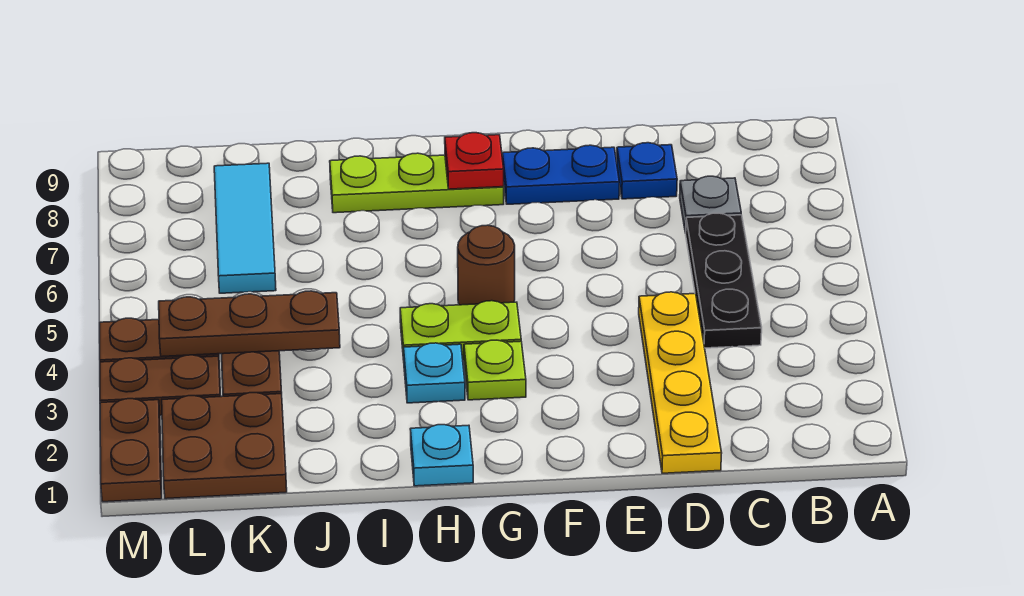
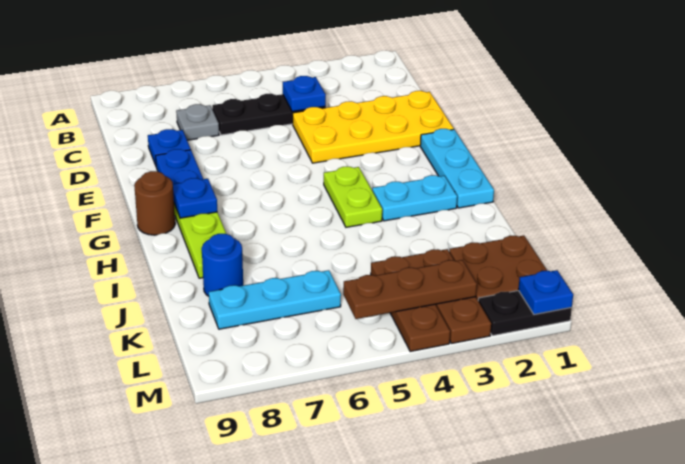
none -> blue 1x1 plate [283,76,326,112]
yellow 1x4 plate [639,292,722,473] -> yellow 2x4 plate [293,91,454,163]
lime 1x1 plate [464,340,526,400] -> none
brown 1x1 round brick [458,225,515,305] -> brown 1x1 round brick moved to [134,171,175,235]
red 1x1 plate [445,133,504,189] -> blue 1x1 plate [173,178,217,218]
cyan 1x1 plate [410,425,473,486] -> cyan 1x3 plate [420,129,494,208]
cyan 1x1 plate [404,343,465,403] -> cyan 1x2 plate [372,175,457,221]
brown 1x3 plate [159,291,340,357] -> brown 1x3 plate turned to [343,260,477,319]
none -> blue 1x1 round brick [202,234,243,296]
cyan 1x3 tile [214,163,276,293] -> cyan 1x3 plate [209,270,341,329]
brown 1x2 plate [100,399,162,502] -> black 1x2 plate [478,291,572,336]
none -> blue 1x1 plate [518,270,573,314]

